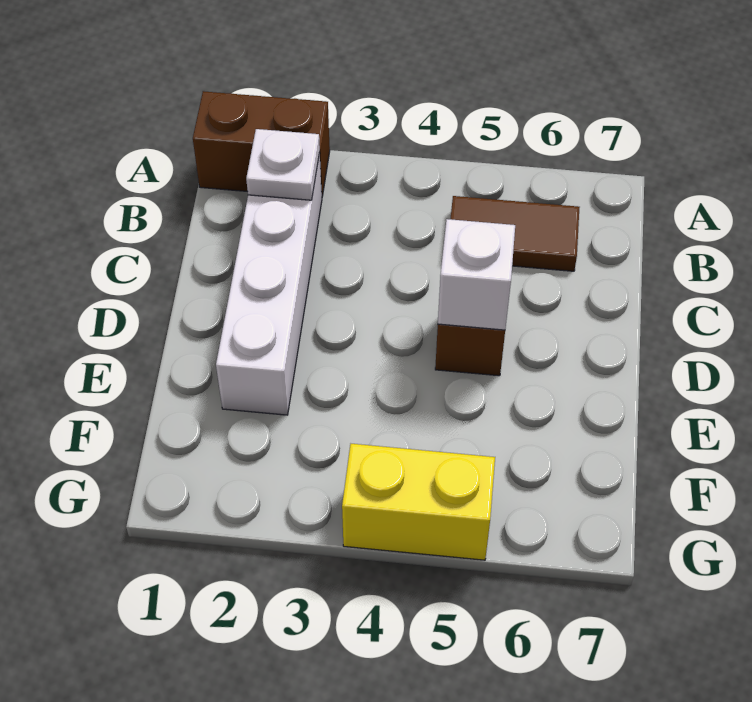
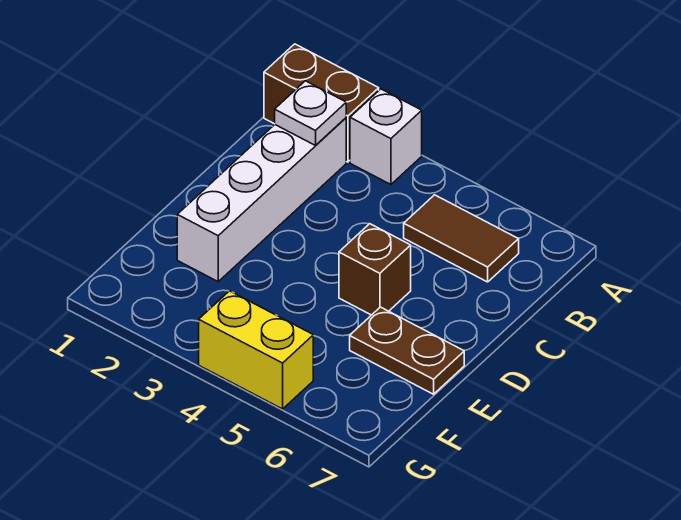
white 1x1 brick [438,219,515,330] -> white 1x1 brick moved to [350,89,422,185]
none -> brown 1x2 plate [350,307,464,394]

